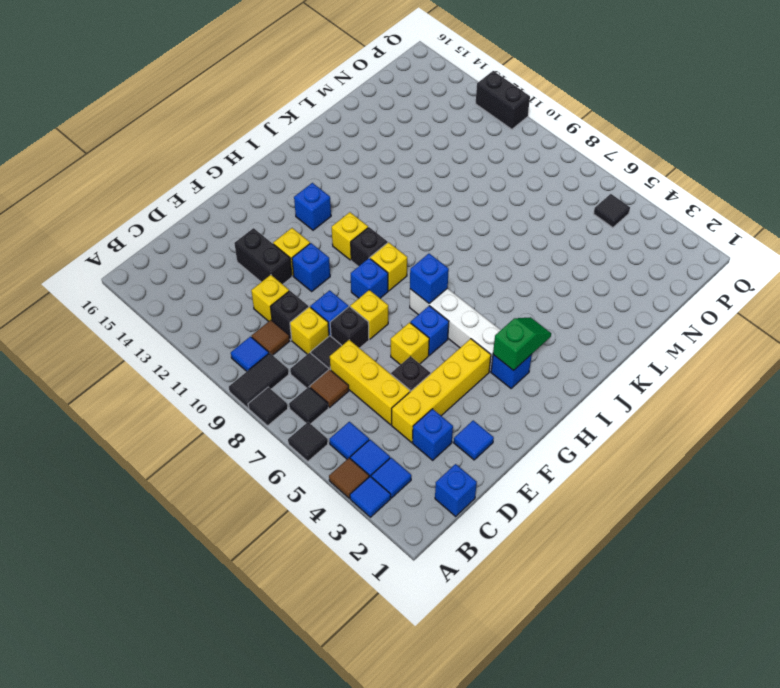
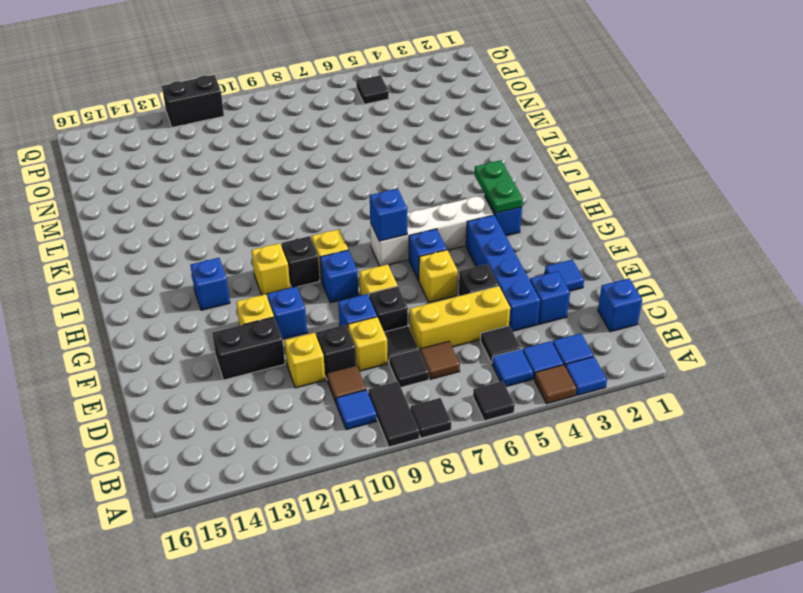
black 1x1 tile [289,387,328,424] -> black 1x1 tile moved to [480,326,521,363]
yellow 1x4 brick [392,339,491,442] -> blue 1x4 brick [466,215,540,331]
green 1x2 slope [493,317,551,371] -> green 1x2 plate [474,160,523,213]

